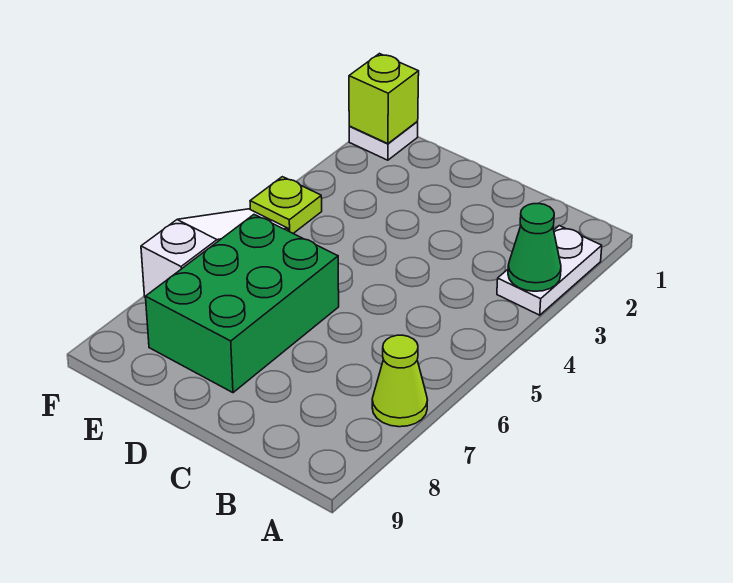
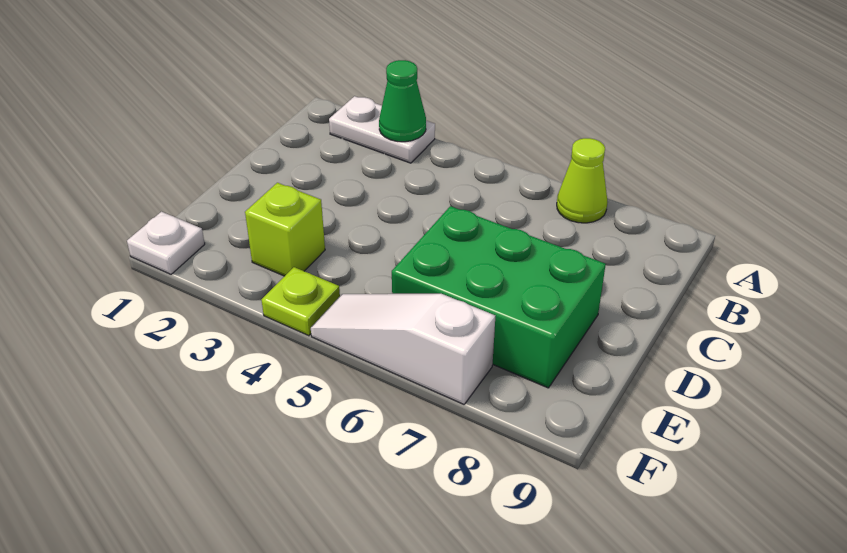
lime 1x1 brick [349,54,419,144] -> lime 1x1 brick moved to [245,183,325,276]

